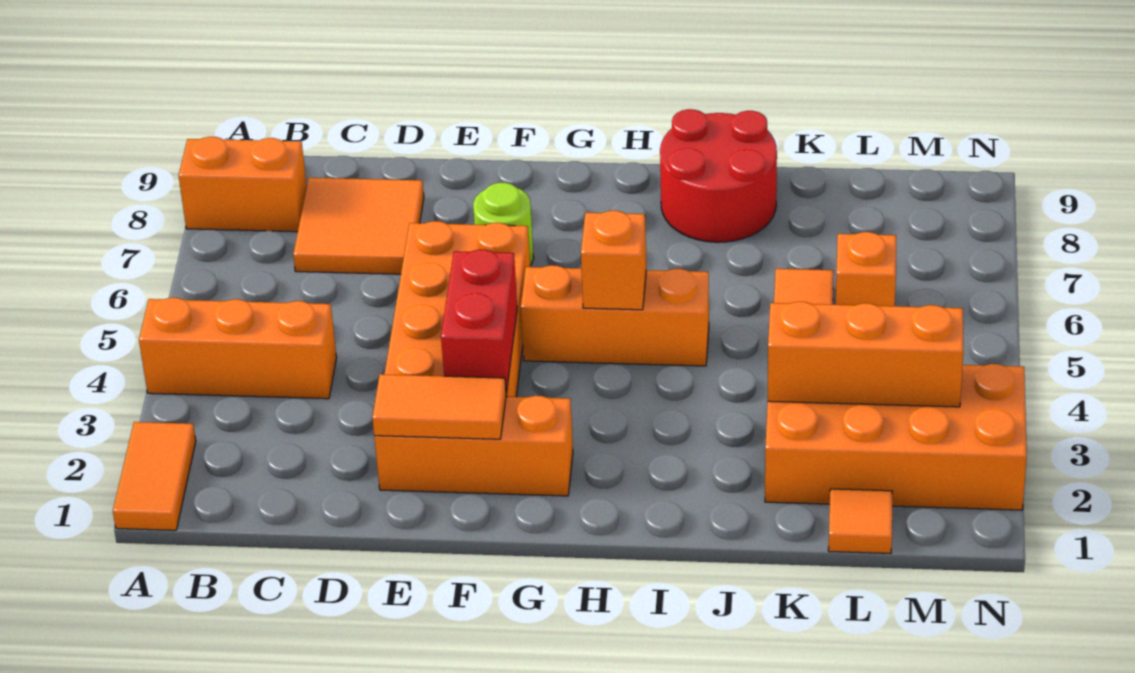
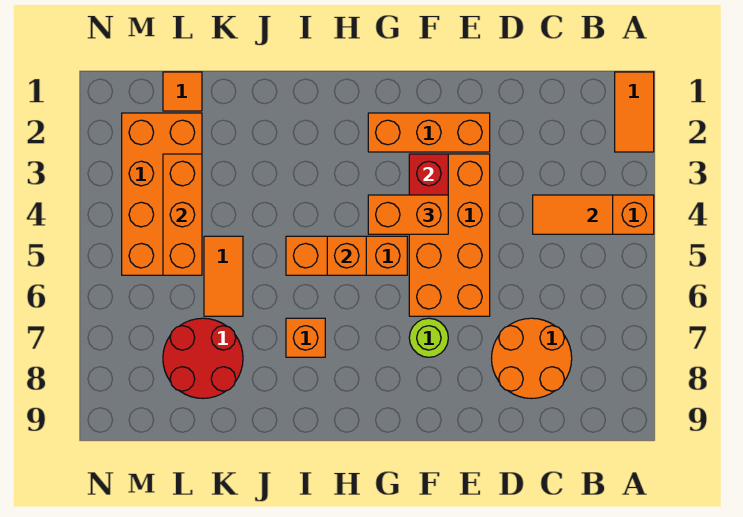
orange 1x2 brick [179,137,307,232] -> orange 1x2 brick moved to [368,195,448,234]
orange 2x2 tile [293,178,424,274] -> orange 2x2 round brick [492,318,572,399]
orange 1x2 tile [372,374,506,439] -> orange 1x2 tile moved to [533,195,613,234]
red 2x2 round brick [660,109,777,242] -> red 2x2 round brick moved to [163,318,243,398]
orange 2x4 brick [765,364,1027,510] -> orange 2x4 brick turned to [122,113,202,275]
orange 1x3 brick [768,302,963,407] -> orange 1x3 brick turned to [163,154,202,275]
orange 1x1 brick [836,232,896,306] -> orange 1x1 brick moved to [286,318,325,357]

